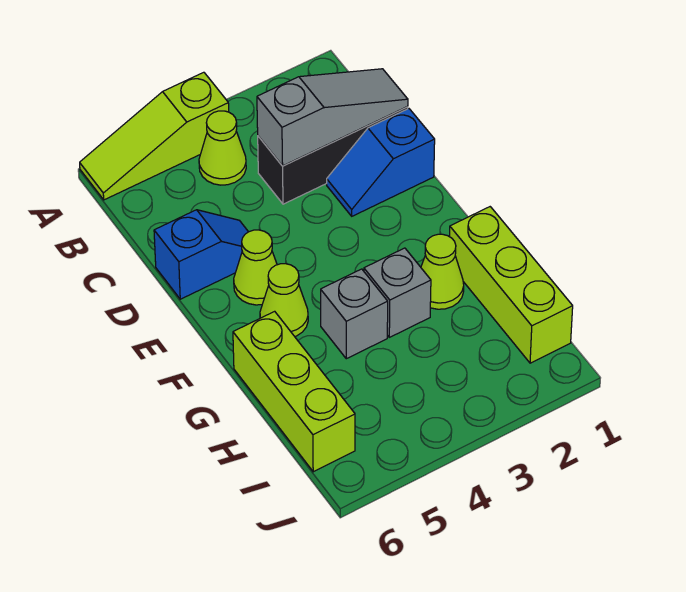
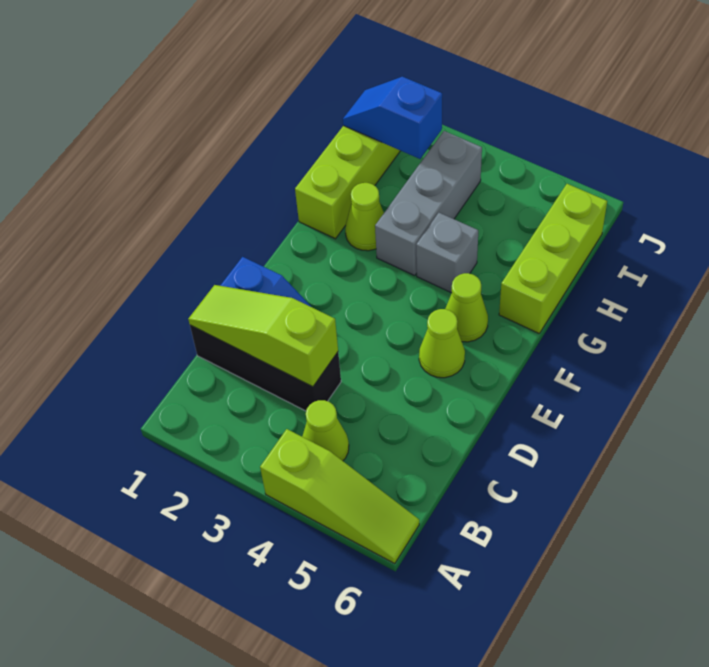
grey 1x3 slope [257,69,408,166] -> lime 1x3 slope [188,285,338,387]
blue 1x2 slope [154,210,248,299] -> blue 1x2 slope moved to [343,77,442,159]
grey 1x1 brick [364,248,431,337] -> grey 1x3 brick [375,131,482,275]

